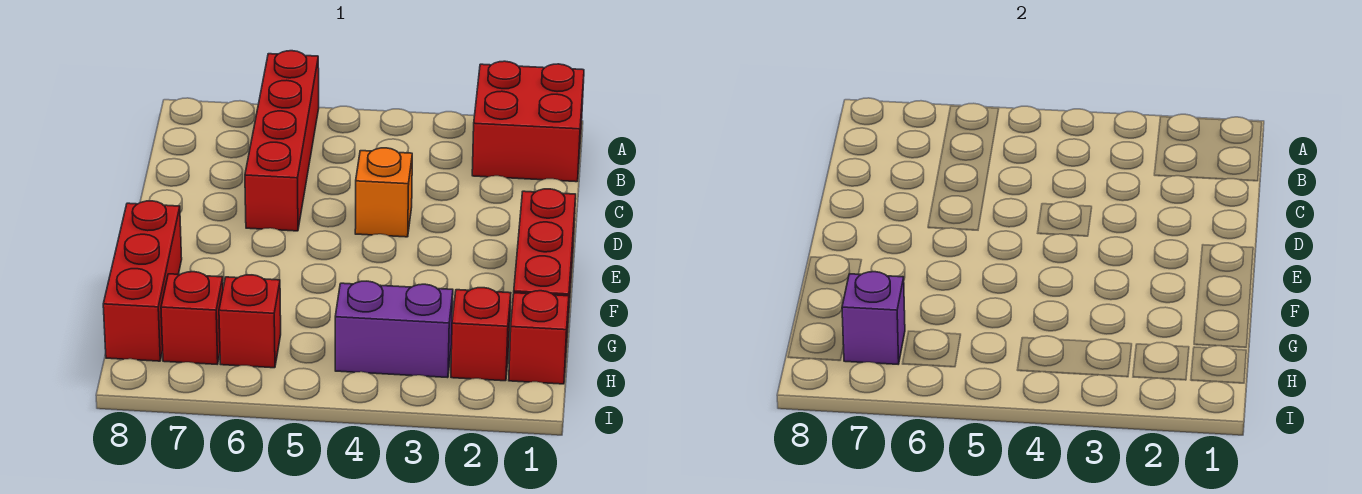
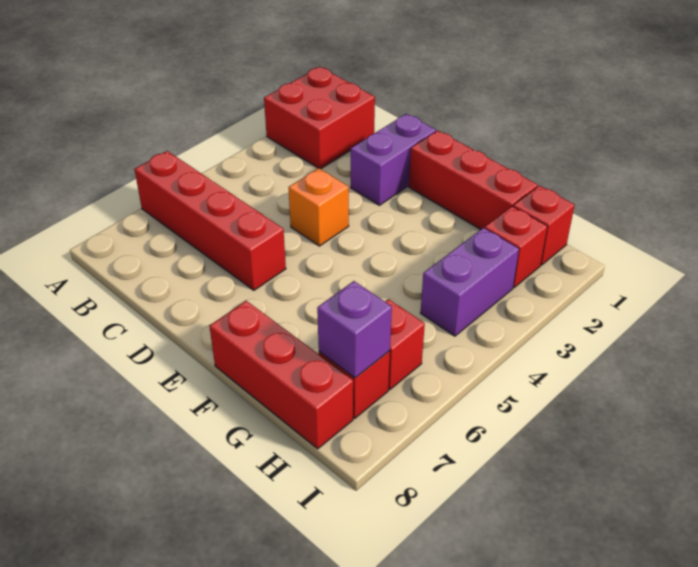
none -> purple 1x2 brick [351,114,436,205]

